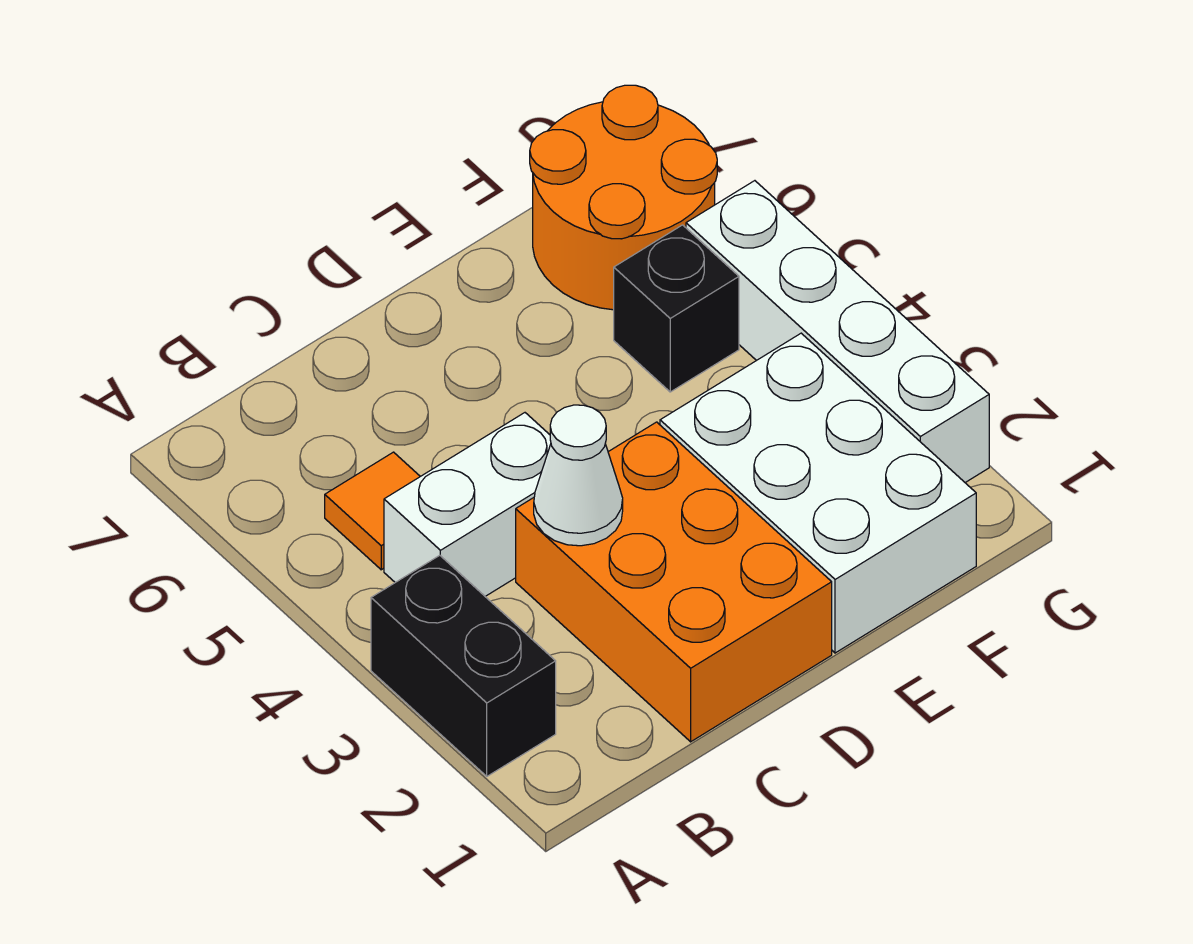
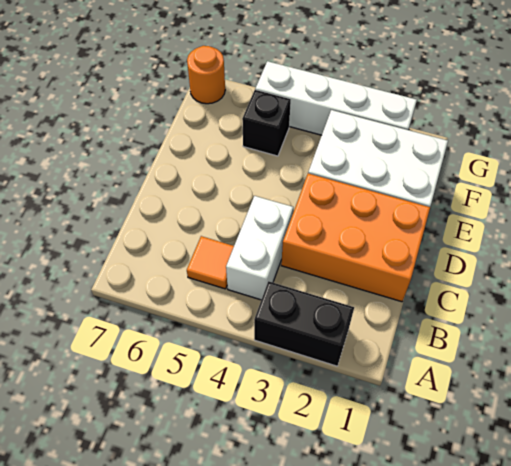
white 1x1 cone [534,405,623,546] -> none
orange 2x2 round brick [530,85,717,310] -> orange 1x1 round brick [187,46,225,104]

